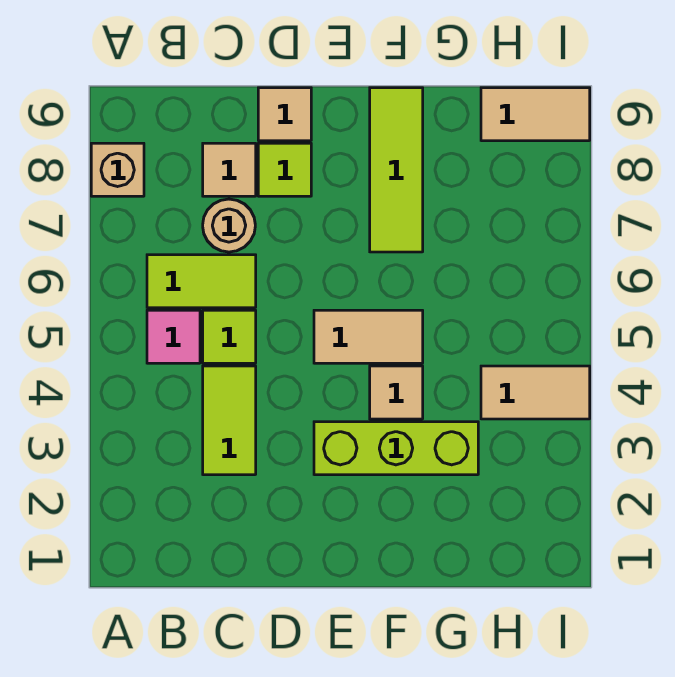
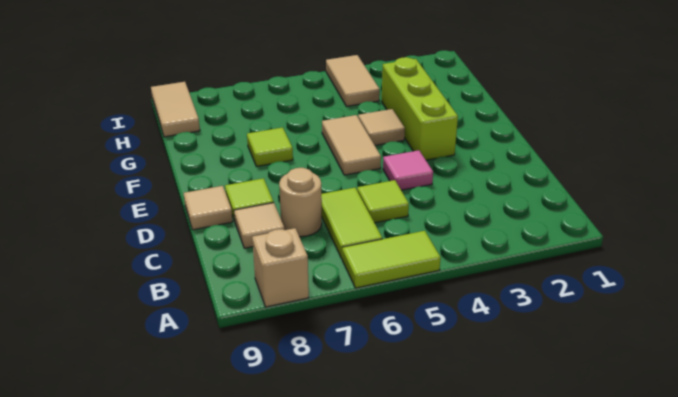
pink 1x1 tile [147,310,200,363] -> pink 1x1 tile moved to [383,150,433,190]
lime 1x2 tile [203,366,256,475] -> lime 1x2 tile moved to [342,231,441,288]
lime 1x3 tile [370,88,423,252] -> lime 1x1 tile [247,127,293,166]

